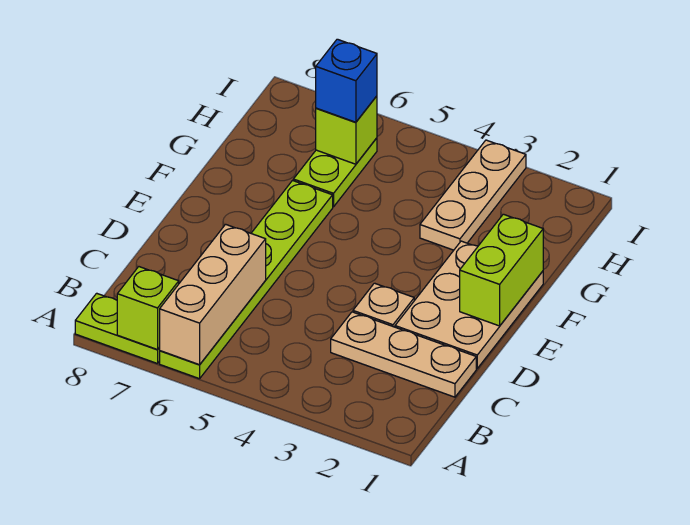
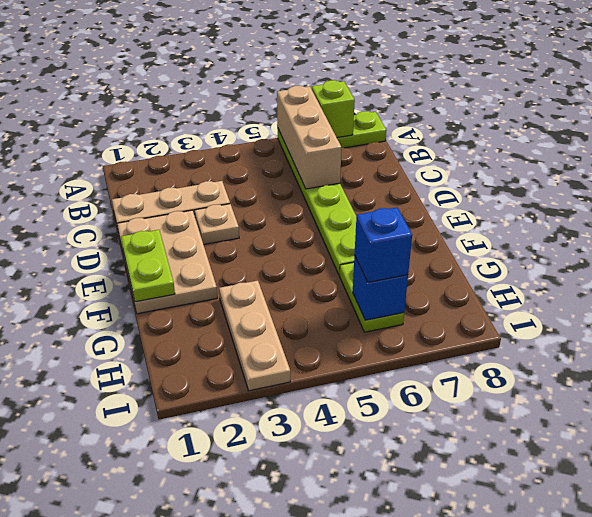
lime 1x2 brick [460,214,543,326] -> lime 1x2 plate [121,230,175,302]
lime 1x1 brick [316,96,377,164] -> blue 1x1 brick [353,255,408,320]

